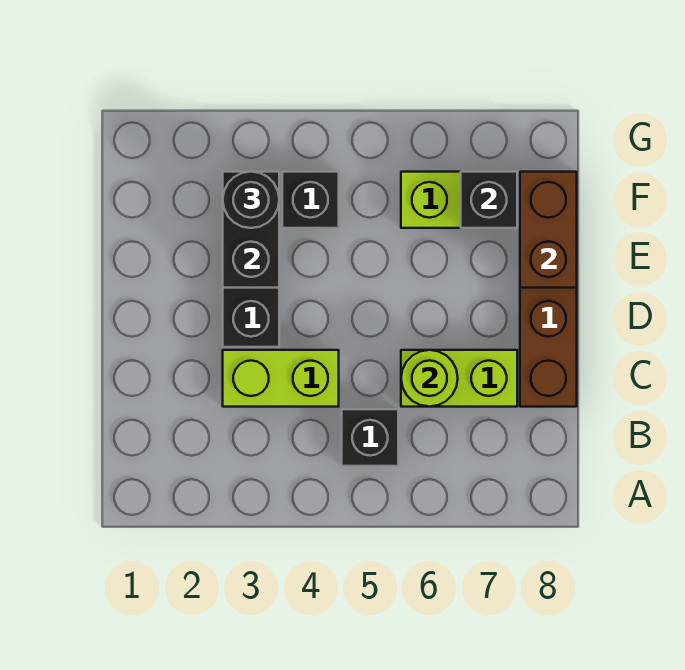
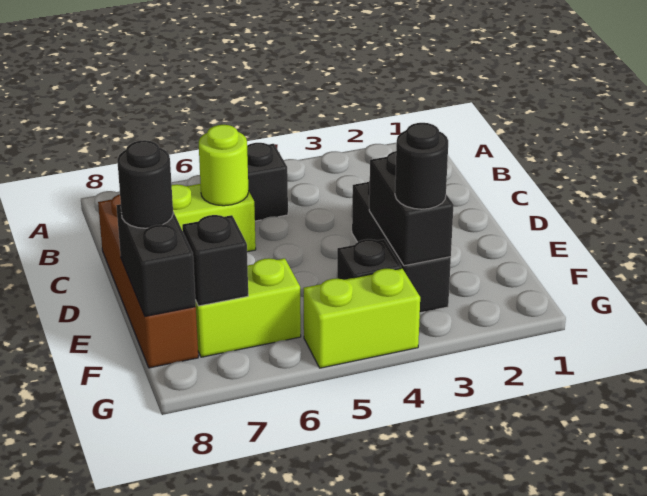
lime 1x2 brick [223,350,339,407] -> lime 1x2 brick moved to [303,268,420,368]
brown 1x2 brick [520,172,577,288] -> black 1x2 brick [116,204,196,316]
none -> black 1x1 round brick [117,140,173,228]

